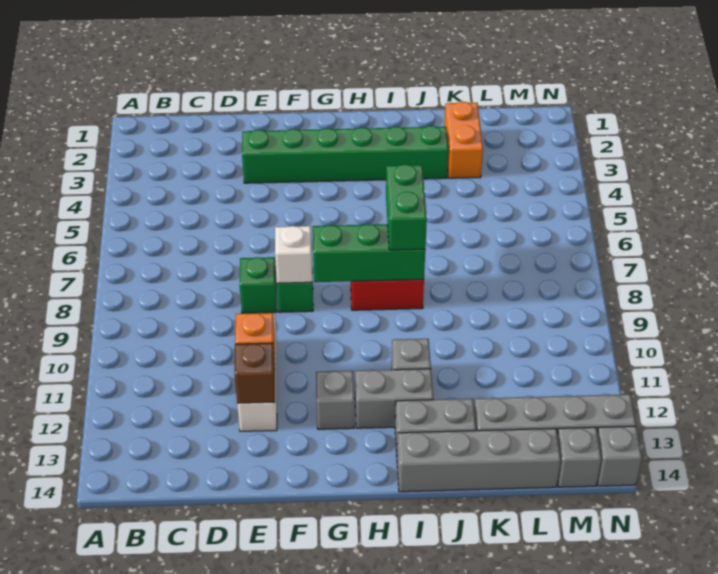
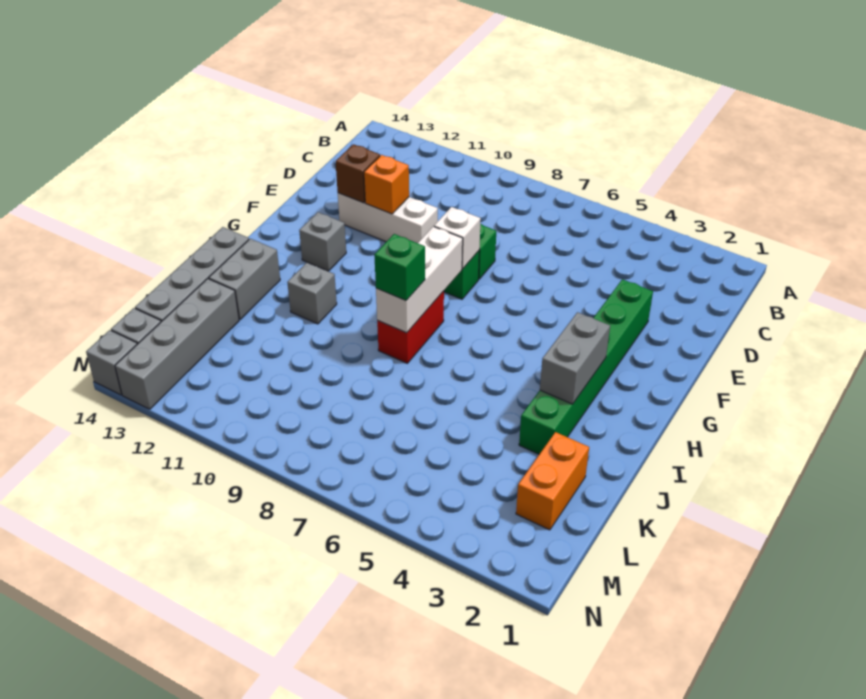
green 1x3 brick [313,224,425,282] -> white 1x3 brick [376,227,463,333]
grey 1x2 brick [355,369,433,428] -> grey 1x2 brick moved to [540,312,610,404]
green 1x2 brick [386,164,427,250] -> green 1x1 brick [374,234,425,301]
orange 1x2 brick [444,102,483,178] -> orange 1x2 brick turned to [516,432,589,530]

